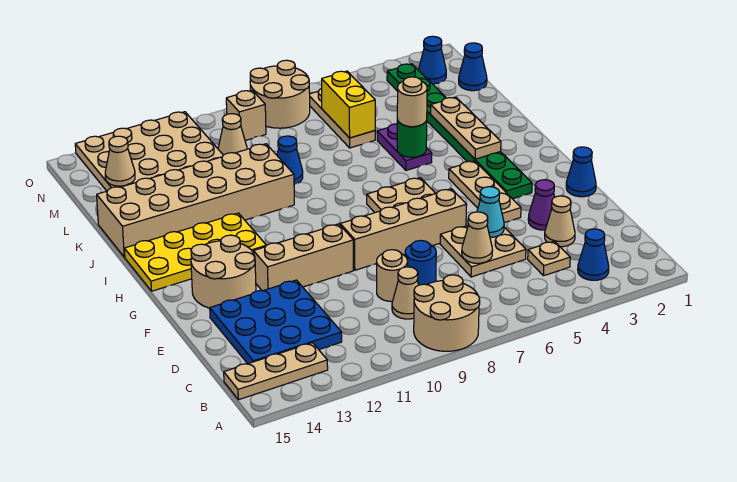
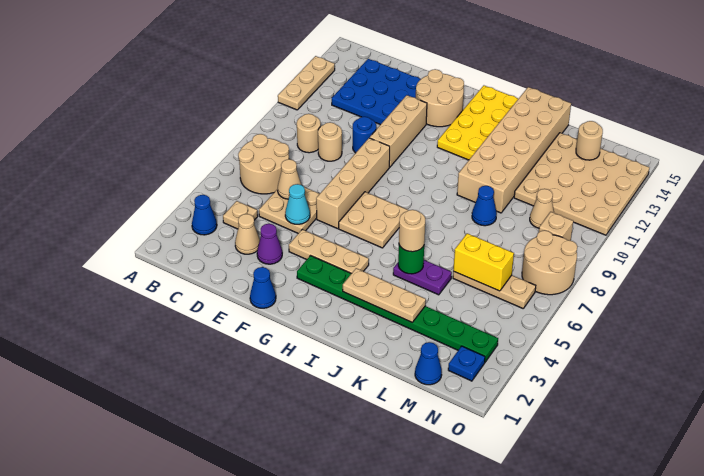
tan 2x2 round brick [414,275,480,351] -> tan 2x2 round brick moved to [238,134,289,194]
tan 1x3 plate [224,343,328,400] -> tan 1x3 plate moved to [278,56,335,110]
tan 1x1 cone [392,267,418,319] -> tan 1x1 round brick [297,114,321,153]
blue 1x1 round brick [405,241,436,285] -> blue 1x1 round brick moved to [353,117,376,153]
tan 1x1 cone [105,136,135,186] -> tan 1x1 round brick [576,121,603,160]
blue 1x1 cone [419,36,446,84] -> blue 1x1 plate [448,346,485,381]

